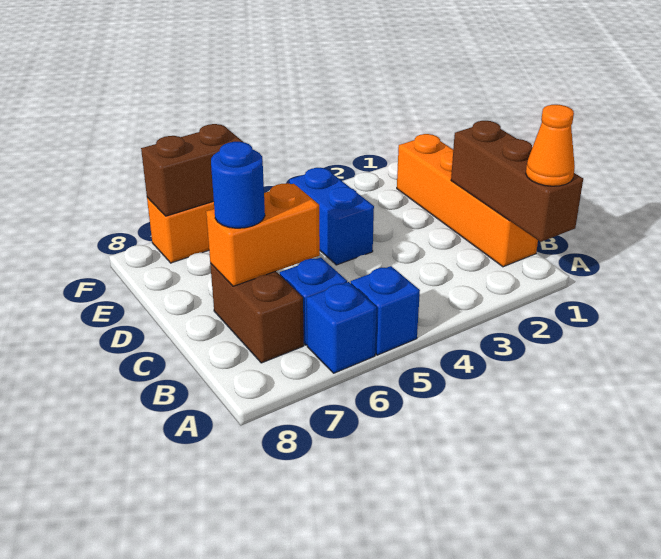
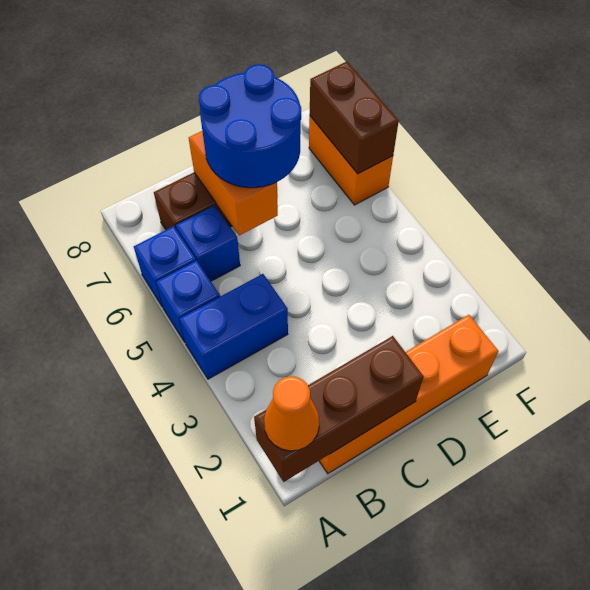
blue 1x1 round brick [211,142,265,228] -> blue 2x2 round brick [199,64,301,188]
blue 1x2 brick [289,168,374,265] -> blue 1x2 brick moved to [180,274,288,379]

